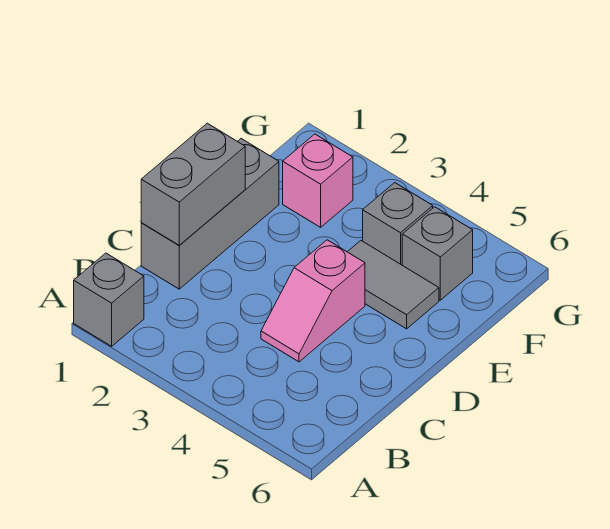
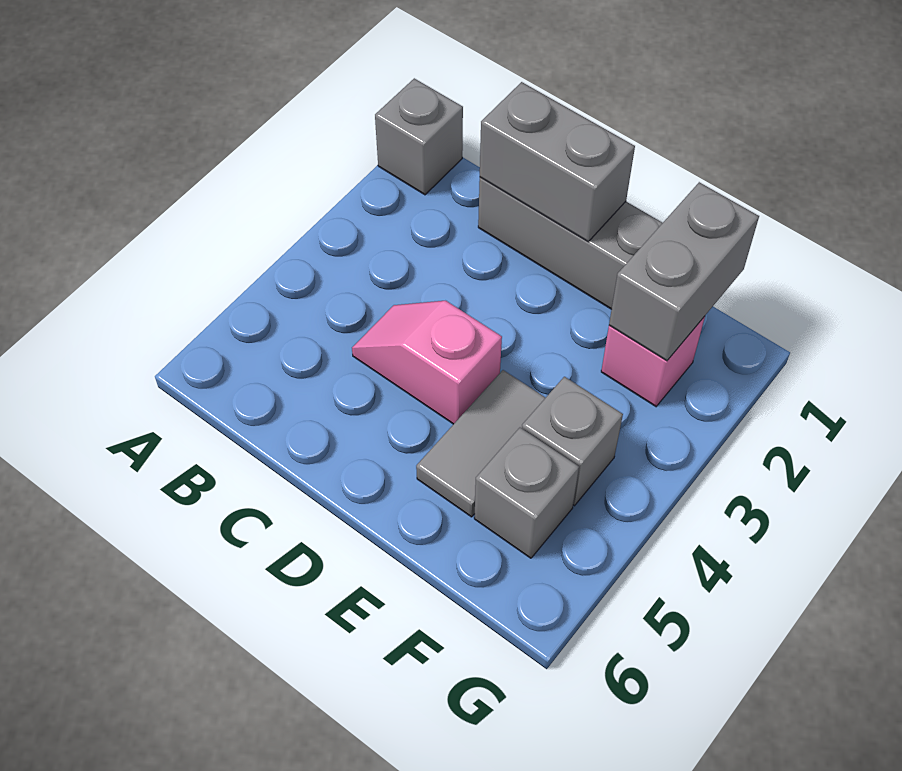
none -> grey 1x2 brick [609,182,759,361]

